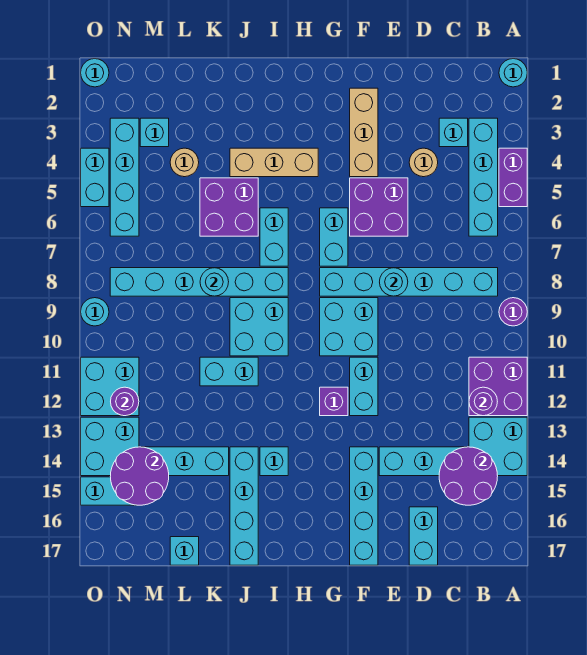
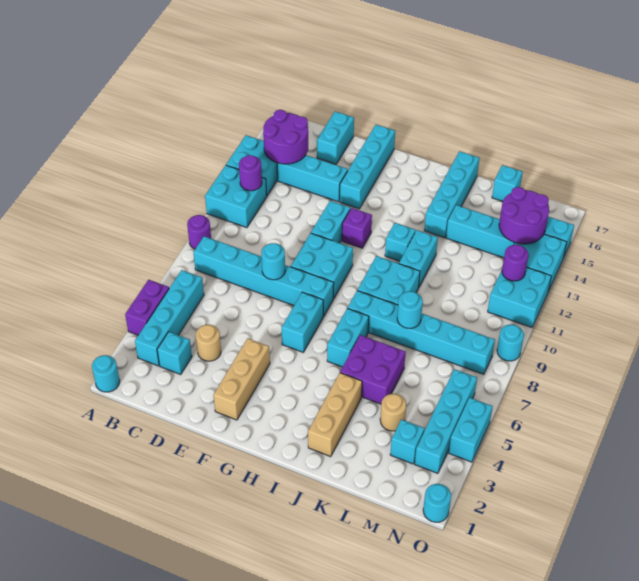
purple 2x2 brick [469,357,527,416] -> cyan 2x2 brick [205,165,267,228]
purple 2x2 brick [350,178,408,236] -> none
tan 1x3 brick [230,148,318,177] -> tan 1x3 brick turned to [308,373,362,457]
cyan 1x1 brick [260,447,288,476] -> cyan 1x1 brick moved to [385,223,416,261]
cyan 1x2 brick [200,357,258,386] -> cyan 1x2 brick turned to [399,230,438,287]

